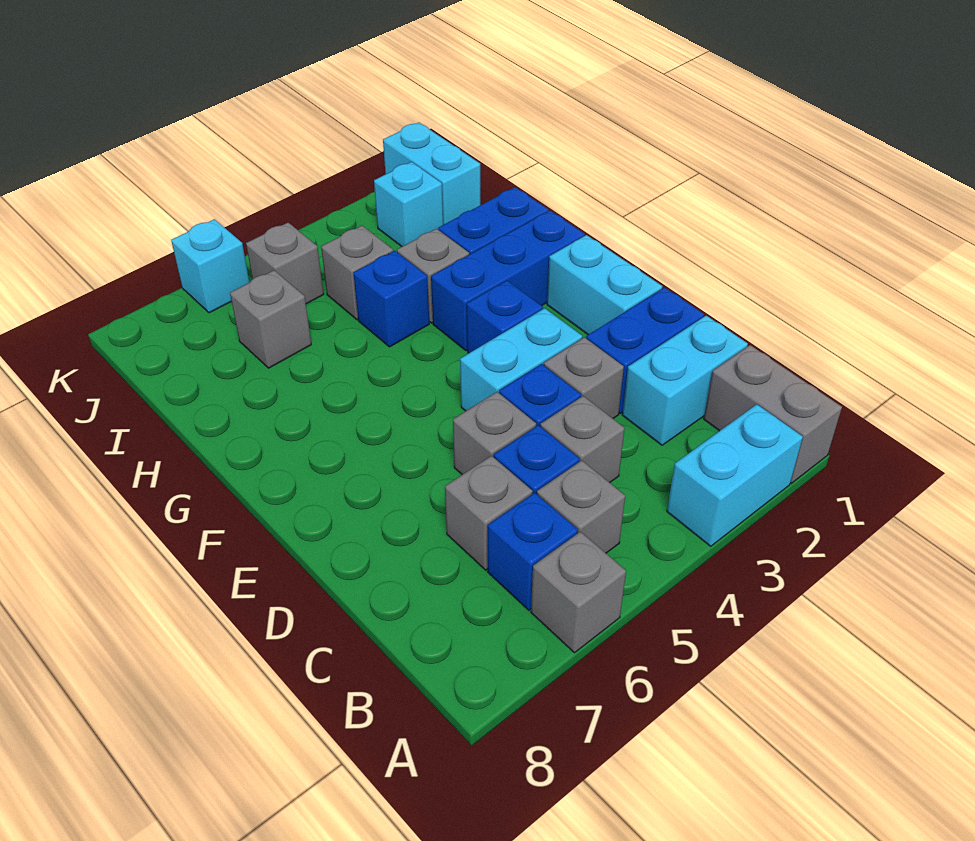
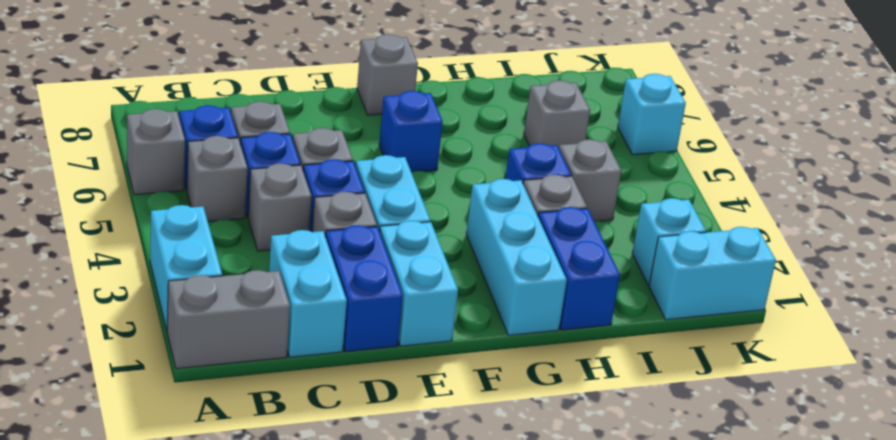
cyan 1x2 brick [547,235,662,335] -> cyan 1x2 brick turned to [380,221,458,346]
blue 1x1 brick [467,281,543,353] -> blue 1x1 brick moved to [379,91,443,172]
blue 1x3 brick [431,211,585,350] -> cyan 1x3 brick [466,179,567,335]
grey 1x1 brick [246,223,324,304] -> grey 1x1 brick moved to [357,34,418,115]

